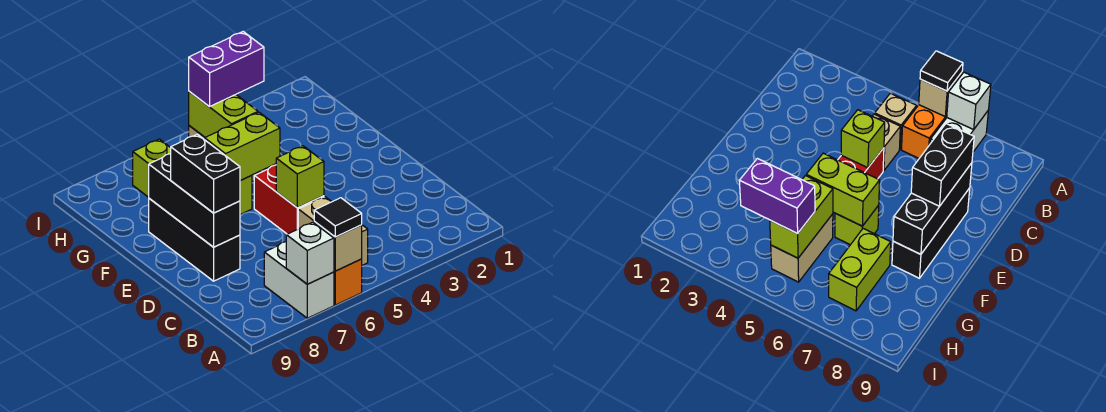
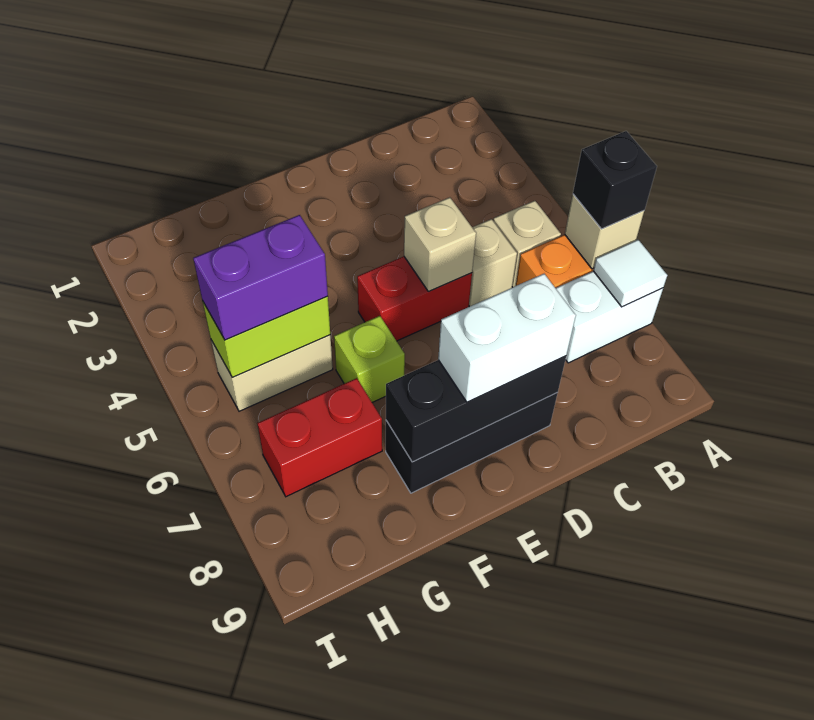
black 1x1 tile [314,198,362,237] -> black 1x1 brick [573,131,657,229]
white 1x1 brick [286,222,334,284] -> white 1x1 tile [593,240,667,307]
lime 1x1 brick [276,146,324,208] -> tan 1x1 brick [404,197,476,291]
black 1x2 brick [170,134,240,213] -> white 1x2 brick [438,274,576,402]
lime 1x2 brick [205,112,280,181] -> none
lime 1x2 brick [133,139,171,197] -> red 1x2 brick [257,378,382,497]
purple 1x2 brick [189,32,264,107] -> purple 1x2 brick turned to [193,215,328,340]

